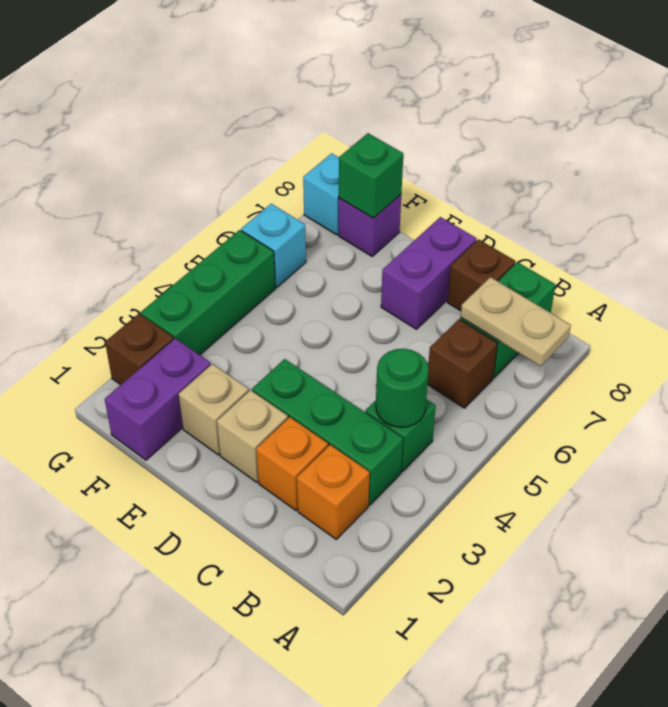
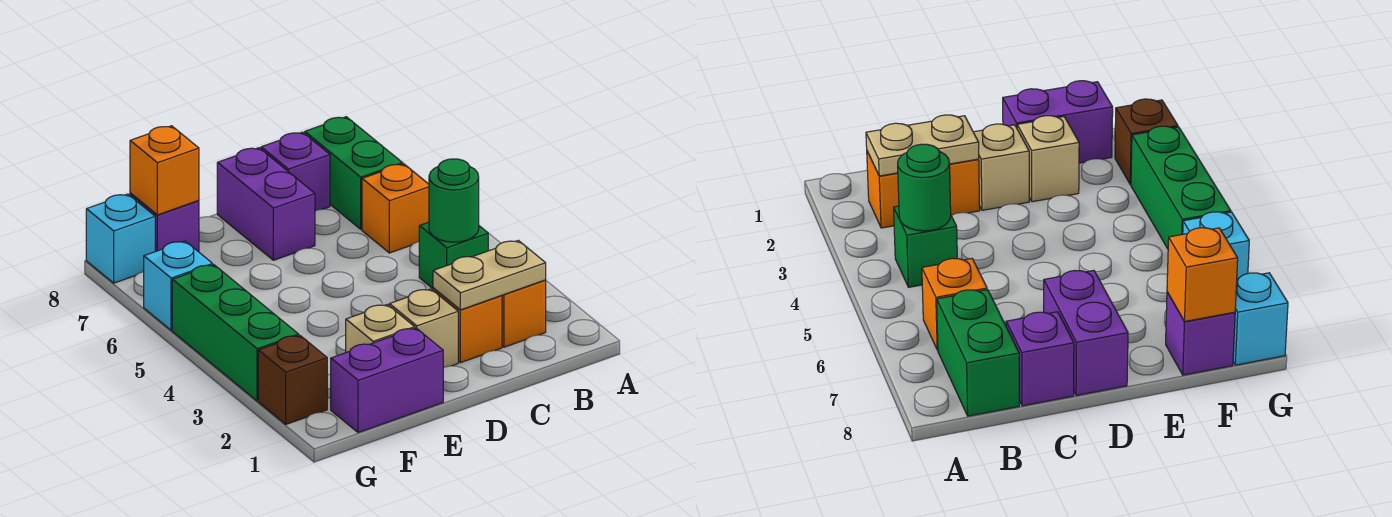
tan 1x2 plate [461,277,571,366] -> tan 1x2 plate moved to [433,240,546,310]
green 1x3 brick [252,359,403,505] -> none
brown 1x1 brick [428,319,498,408] -> orange 1x1 brick [362,164,429,253]
brown 1x1 brick [447,239,516,311] -> purple 1x1 brick [261,132,330,211]
purple 1x2 brick [105,339,211,460] -> purple 1x2 brick turned to [331,328,443,433]
green 1x1 brick [339,133,403,218] -> orange 1x1 brick [130,126,199,215]

